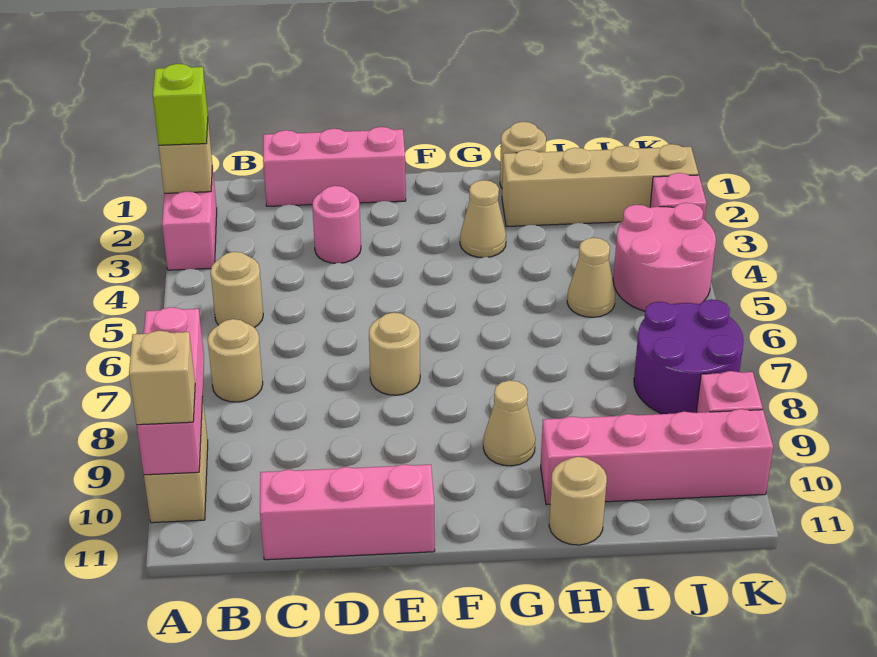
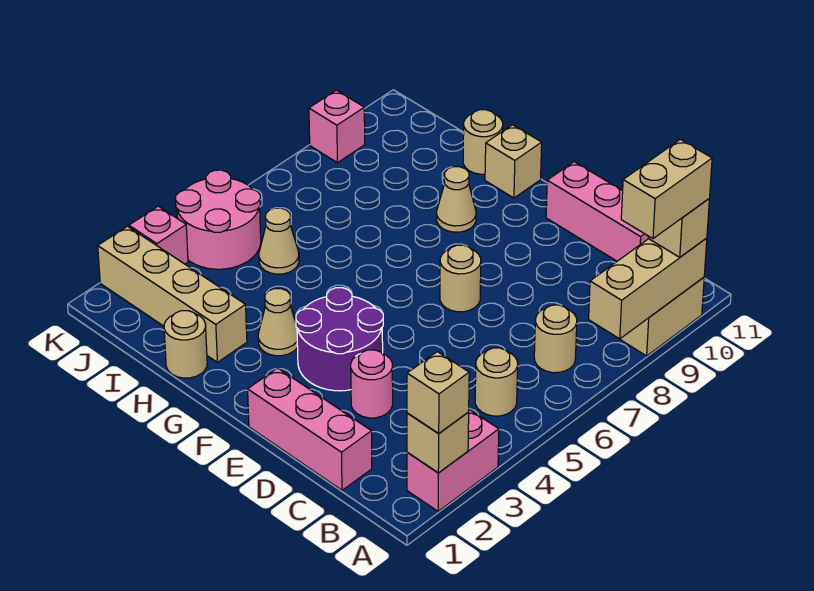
lime 1x1 brick [153,64,208,145] -> tan 1x1 brick [407,352,469,433]
pink 1x3 brick [137,307,204,475] -> tan 1x3 brick [589,238,707,339]
none -> tan 1x2 brick [621,139,712,239]
none -> tan 1x1 brick [485,125,542,198]
pink 1x4 brick [541,409,773,505] -> none
purple 2x2 round brick [634,299,744,414] -> purple 2x2 round brick moved to [296,288,383,391]

